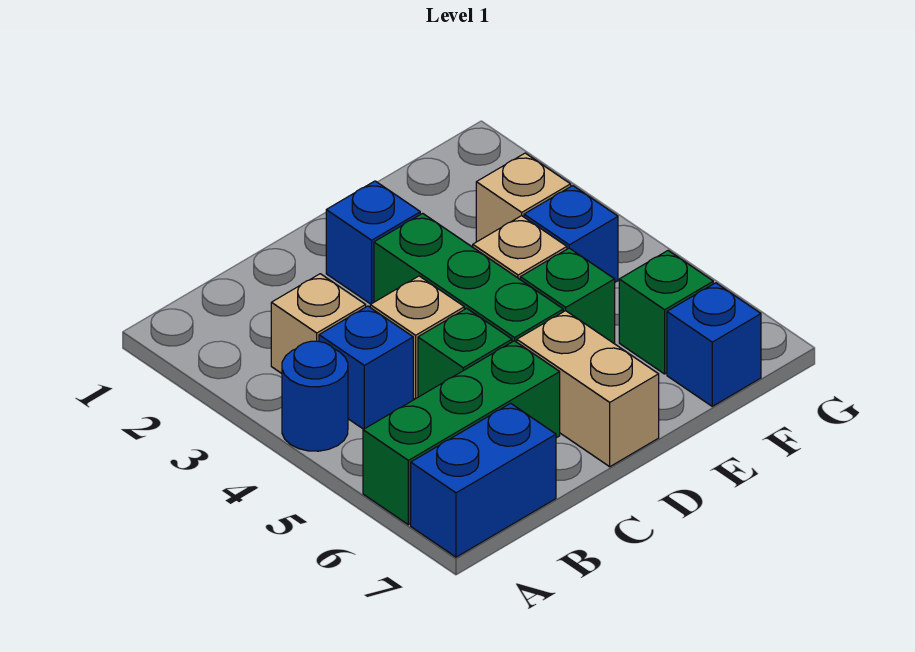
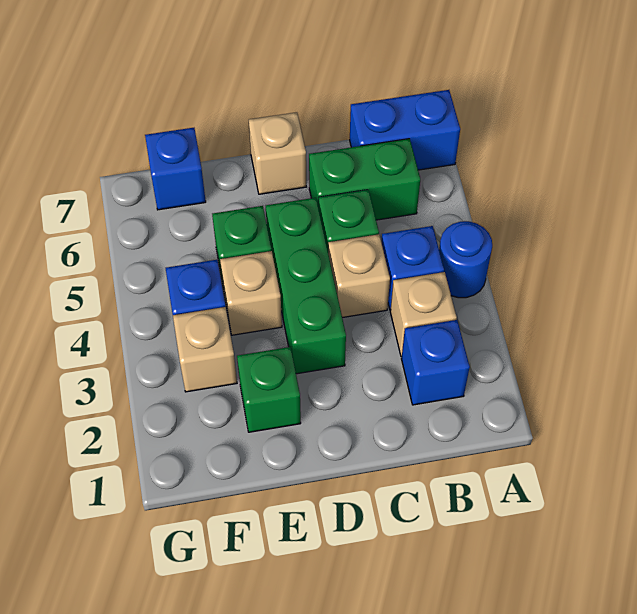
green 1x3 brick [363,341,560,525] -> green 1x2 brick [309,139,420,220]
blue 1x1 brick [326,181,420,304] -> blue 1x1 brick moved to [401,320,470,405]
tan 1x2 brick [517,311,659,467] -> tan 1x1 brick [249,112,306,194]
green 1x1 brick [619,251,713,374] -> green 1x1 brick moved to [237,347,301,432]

